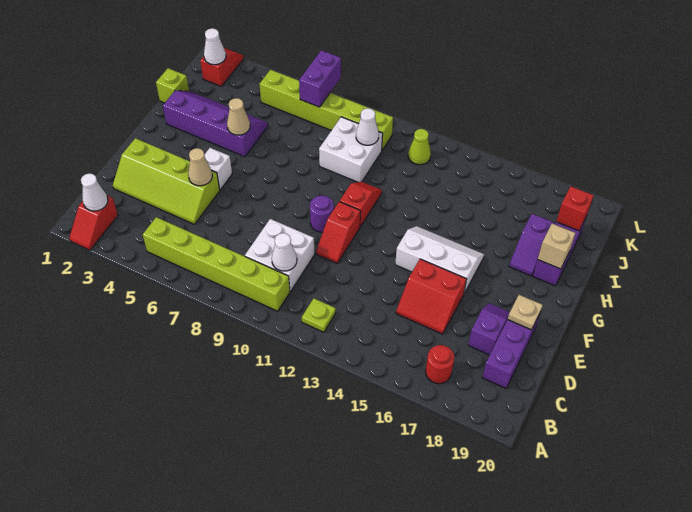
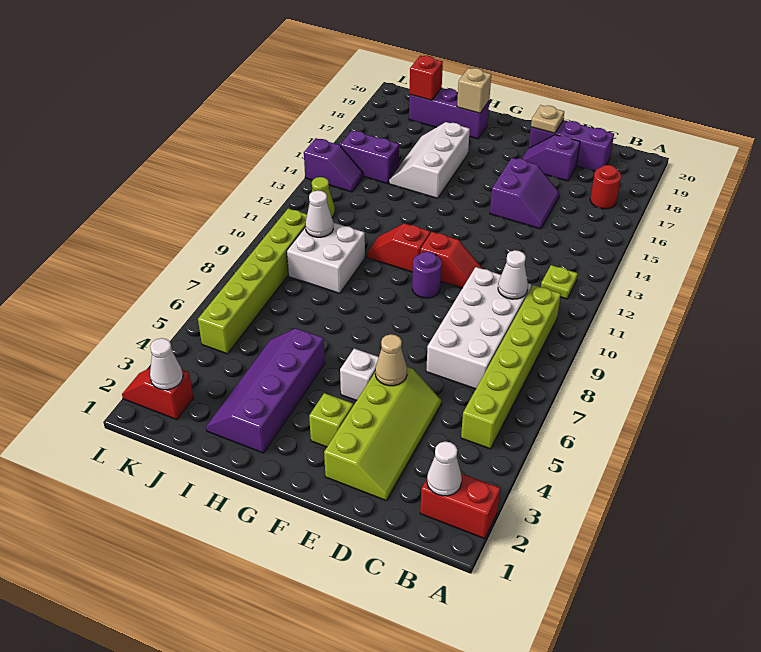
red 1x2 slope [69,195,118,250] -> red 1x2 brick [420,473,500,539]
white 2x2 brick [245,219,315,292] -> white 2x4 brick [426,267,531,389]
red 2x2 slope [396,259,467,334] -> purple 2x2 slope [490,158,559,229]
white 2x3 slope [395,226,484,293] -> white 2x3 slope moved to [389,122,470,198]
tan 1x1 cone [227,98,250,135] -> none
purple 1x2 slope [509,214,554,276] -> purple 1x2 slope moved to [304,138,363,192]
lime 1x1 brick [156,68,189,103] -> lime 1x1 brick moved to [309,393,353,447]
purple 1x2 brick [299,50,341,107] -> purple 1x2 brick moved to [340,131,399,184]

